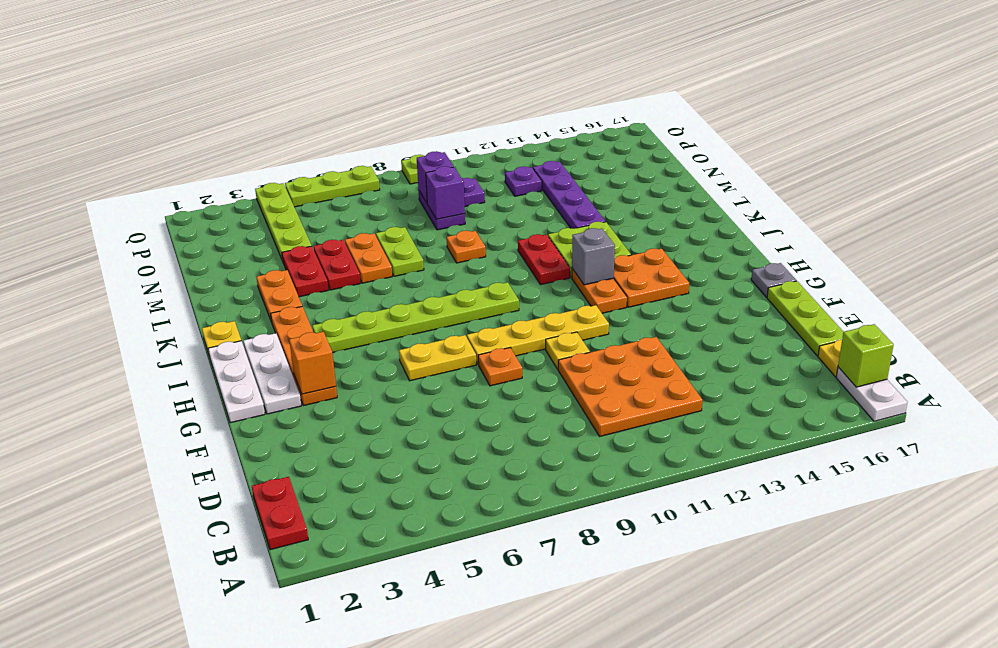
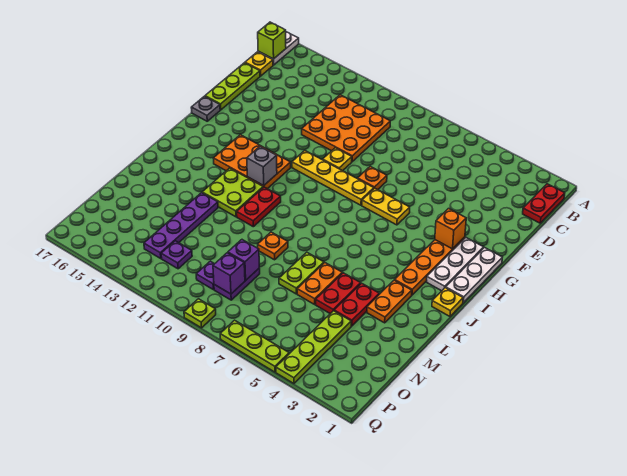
lime 1x6 plate [312,282,519,353] -> none

